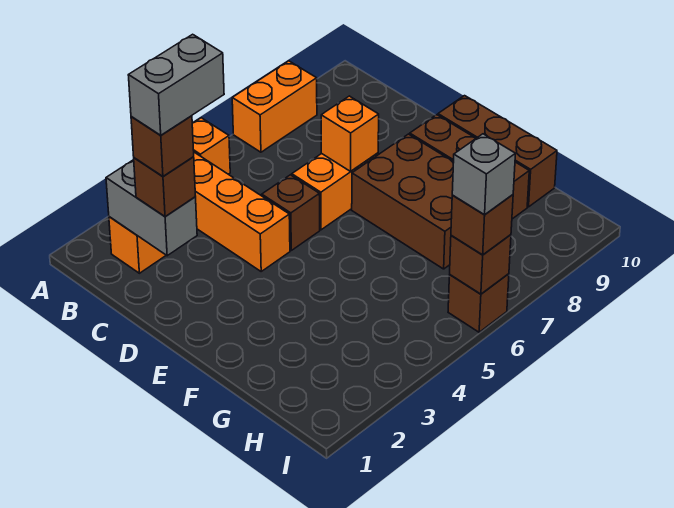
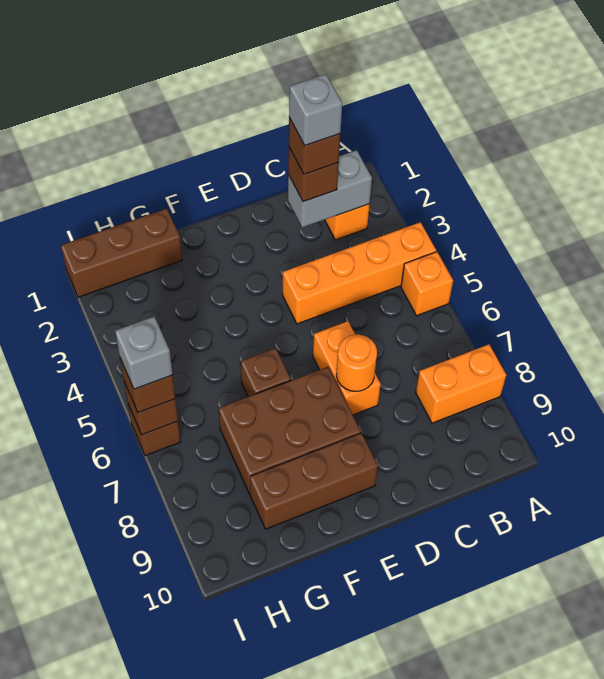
orange 1x2 brick [232,61,317,152] -> orange 1x2 brick turned to [416,344,506,423]
grey 1x2 brick [128,34,224,135] -> grey 1x1 brick [289,74,342,145]
brown 1x1 brick [262,175,320,250] -> brown 1x1 brick moved to [241,348,291,397]
orange 1x1 brick [321,96,379,171] -> orange 1x1 round brick [336,335,377,391]
brown 1x3 brick [438,96,557,207] -> brown 1x3 brick moved to [61,209,182,297]

